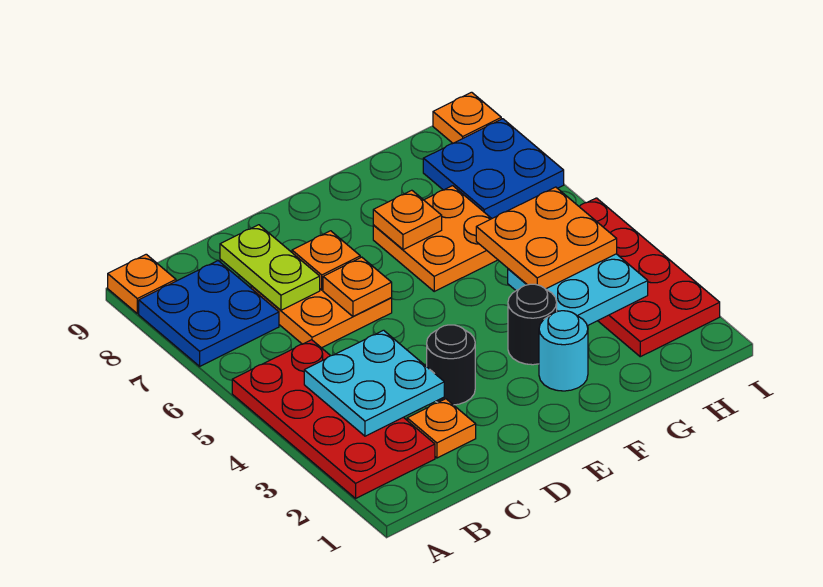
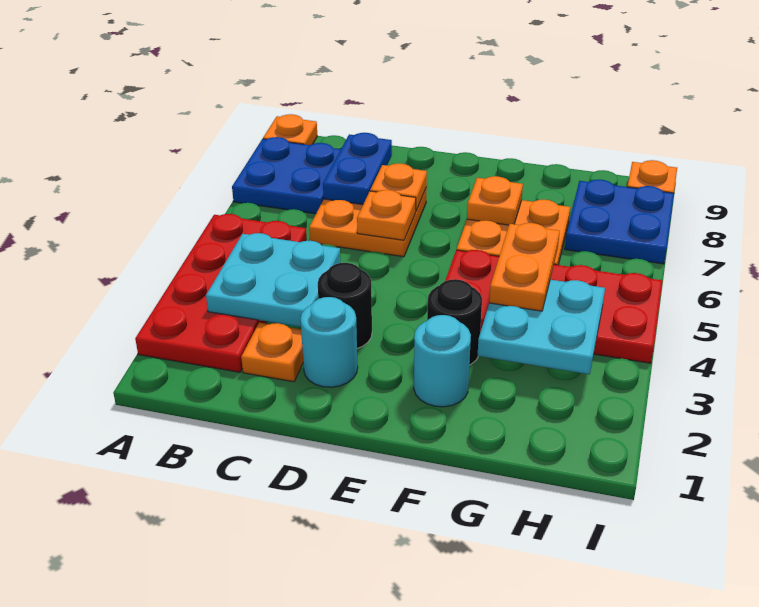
lime 1x2 plate [220,225,320,310] -> blue 1x2 plate [323,133,392,205]
none -> cyan 1x1 round brick [301,297,358,387]
orange 2x2 plate [476,187,617,289] -> orange 1x2 plate [489,223,560,311]
red 2x4 plate [579,198,720,357] -> red 2x4 plate turned to [445,250,662,363]

